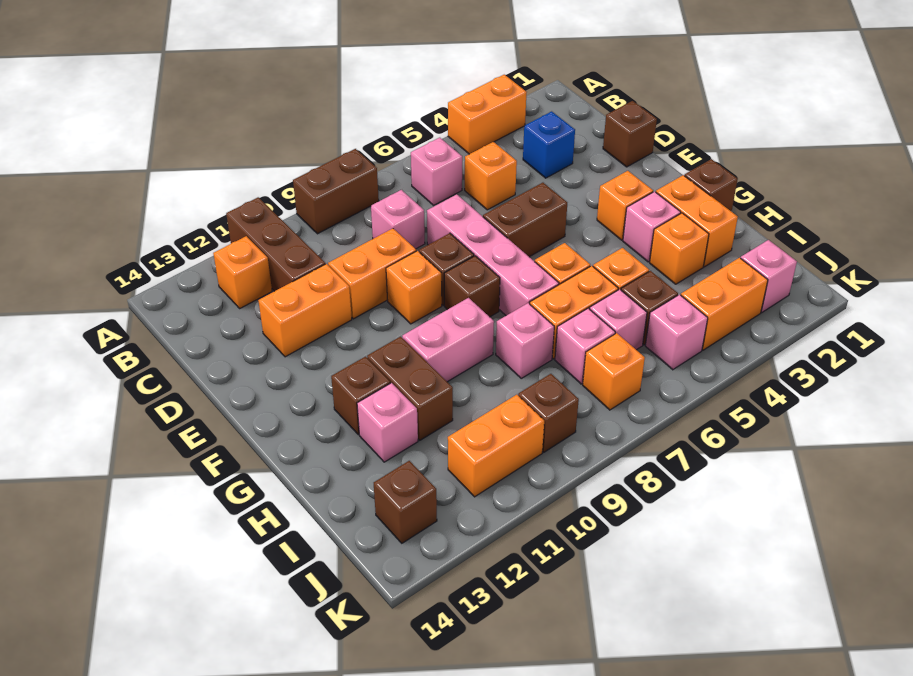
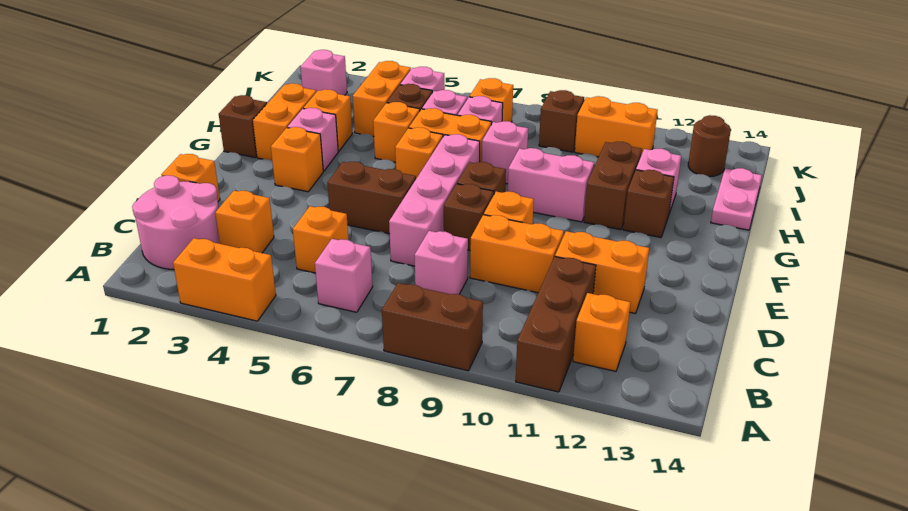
none -> pink 2x2 round brick [132,175,220,270]
blue 1x1 brick [523,111,575,178] -> orange 1x1 brick [215,191,274,253]
brown 1x1 brick [603,101,657,167] -> orange 1x1 brick [161,154,220,201]
none -> pink 1x2 plate [711,168,762,230]
orange 1x2 brick [681,258,768,350] -> orange 1x2 brick turned to [353,61,411,136]
brown 1x1 brick [374,461,437,543] -> brown 1x1 round brick [688,115,731,177]

